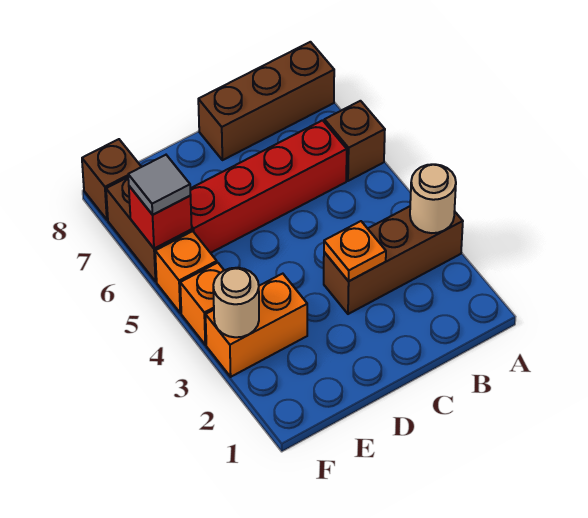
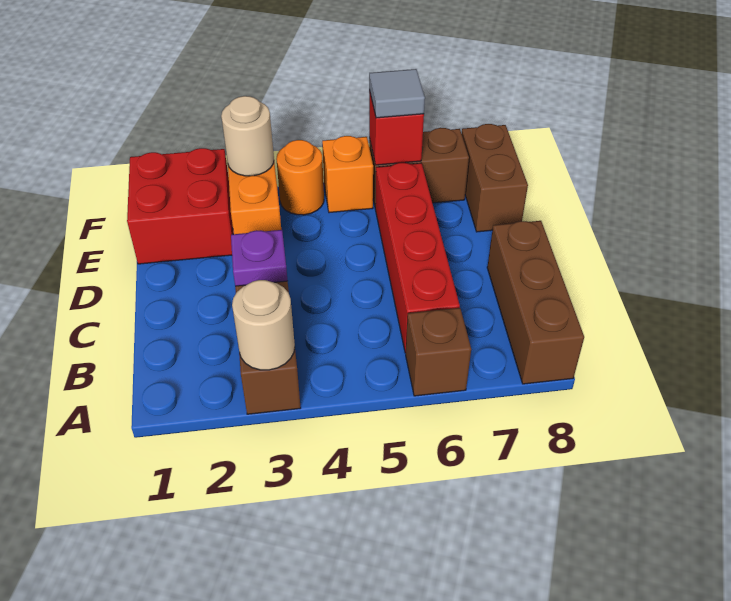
orange 1x1 plate [324,221,386,281] -> purple 1x1 plate [231,230,288,286]
none -> red 2x2 brick [127,148,233,264]
orange 1x1 brick [180,263,224,345] -> orange 1x1 round brick [276,140,324,215]
brown 1x1 brick [82,139,141,220] -> brown 1x2 brick [462,124,528,232]

